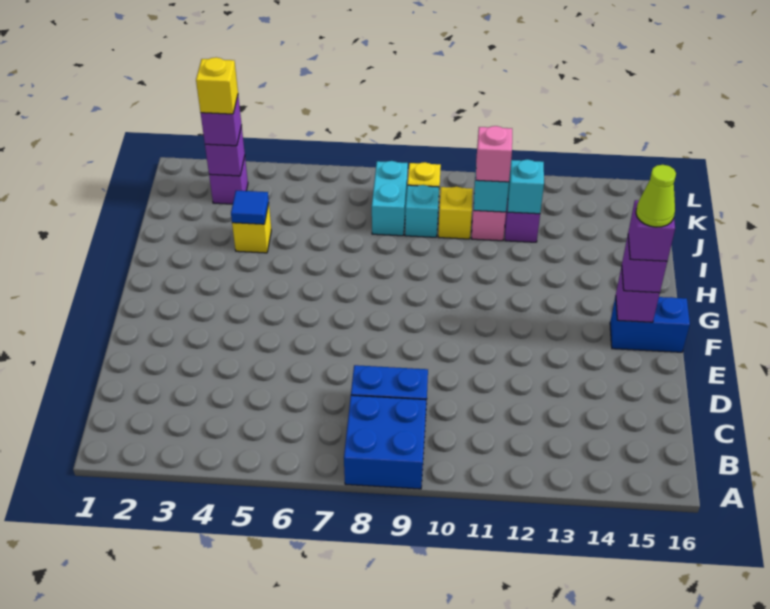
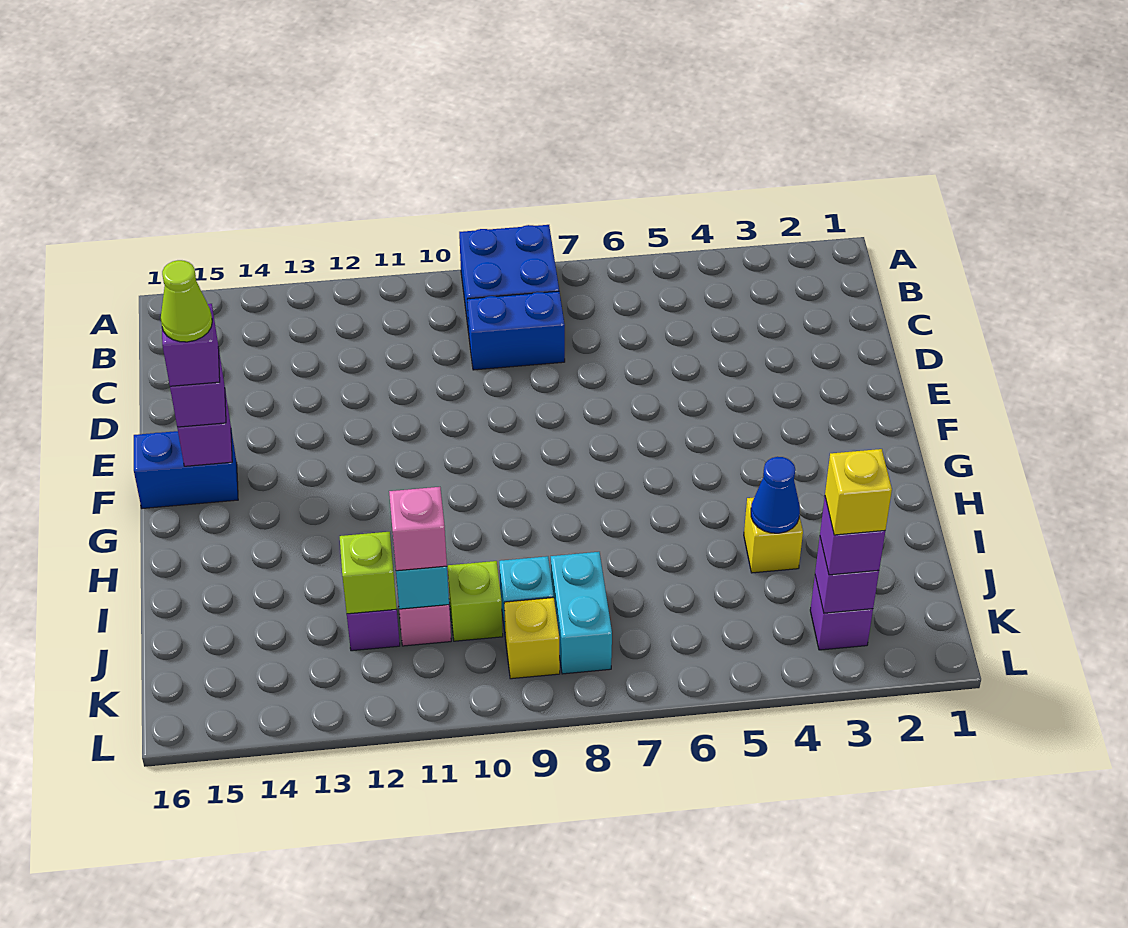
blue 1x1 tile [231,191,269,224] -> blue 1x1 cone [751,457,800,533]
yellow 1x1 brick [438,187,473,239] -> lime 1x1 brick [448,561,503,641]
cyan 1x1 brick [508,159,544,214] -> lime 1x1 brick [340,532,397,614]

